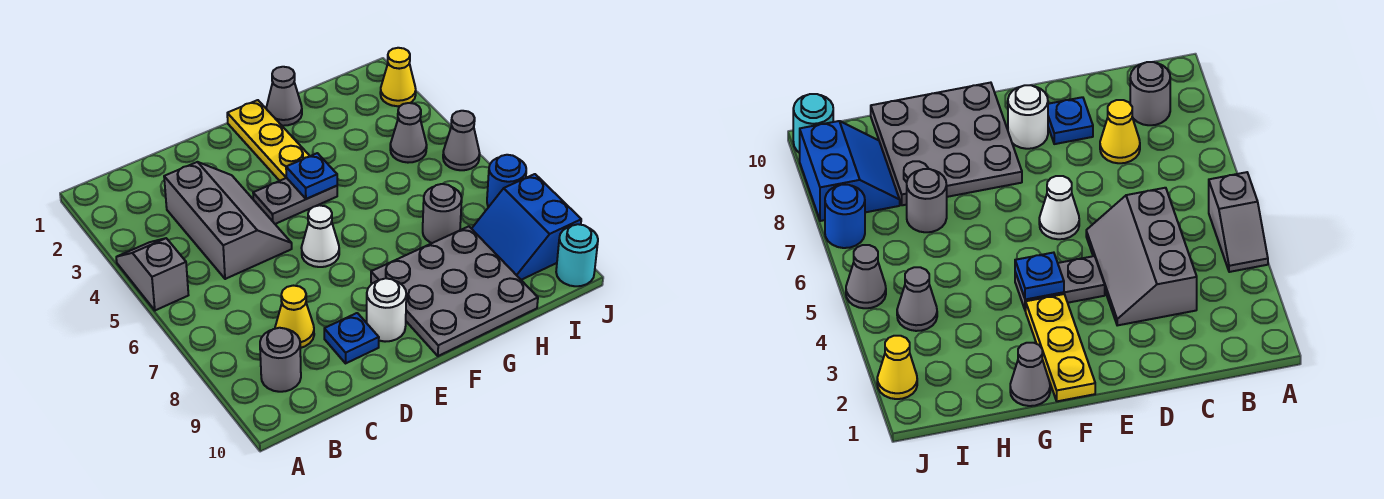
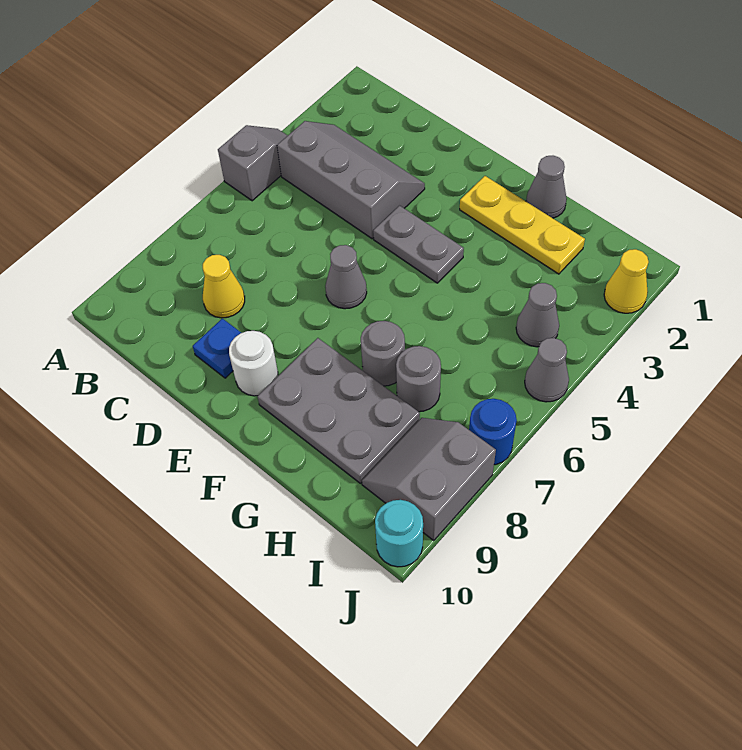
grey 1x1 round brick [260,328,301,392] -> grey 1x1 round brick moved to [361,321,405,386]
grey 2x3 slope [164,162,292,279] -> grey 2x3 slope turned to [277,121,425,239]
white 1x1 cone [302,205,339,267] -> grey 1x1 cone [325,245,367,309]
yellow 1x3 plate [227,100,310,181] -> yellow 1x3 plate turned to [460,176,585,274]
blue 1x1 plate [286,153,337,199] -> none
grey 3x3 plate [371,226,538,356] -> grey 2x3 plate [257,338,420,483]
blue 2x2 slope [472,174,581,280] -> grey 2x2 slope [362,418,496,540]

